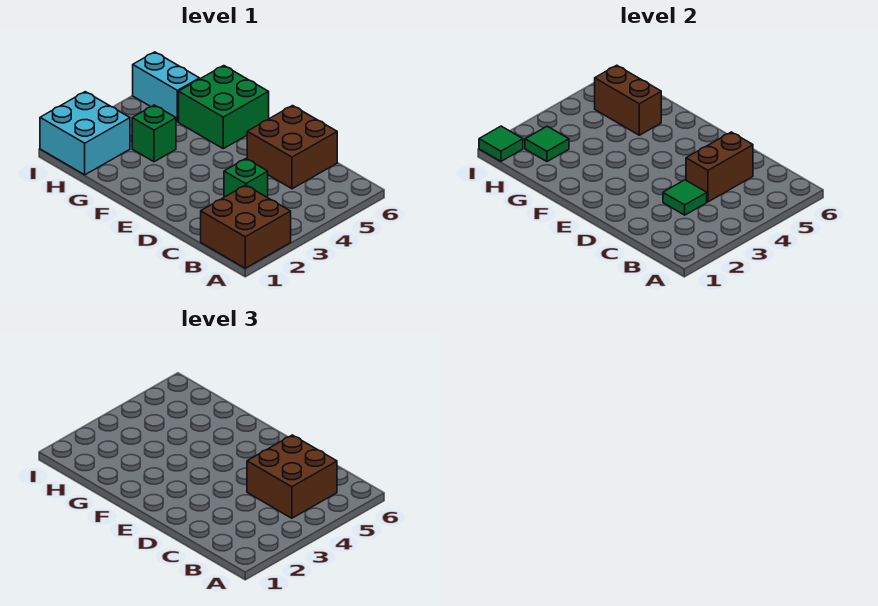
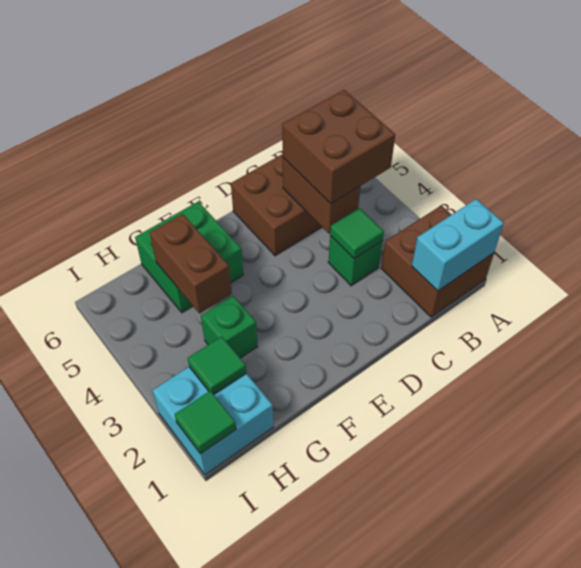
brown 1x2 brick [595,65,661,135] -> brown 1x2 brick turned to [150,214,232,314]
cyan 1x2 brick [133,52,200,122] -> cyan 1x2 brick moved to [412,199,504,291]

